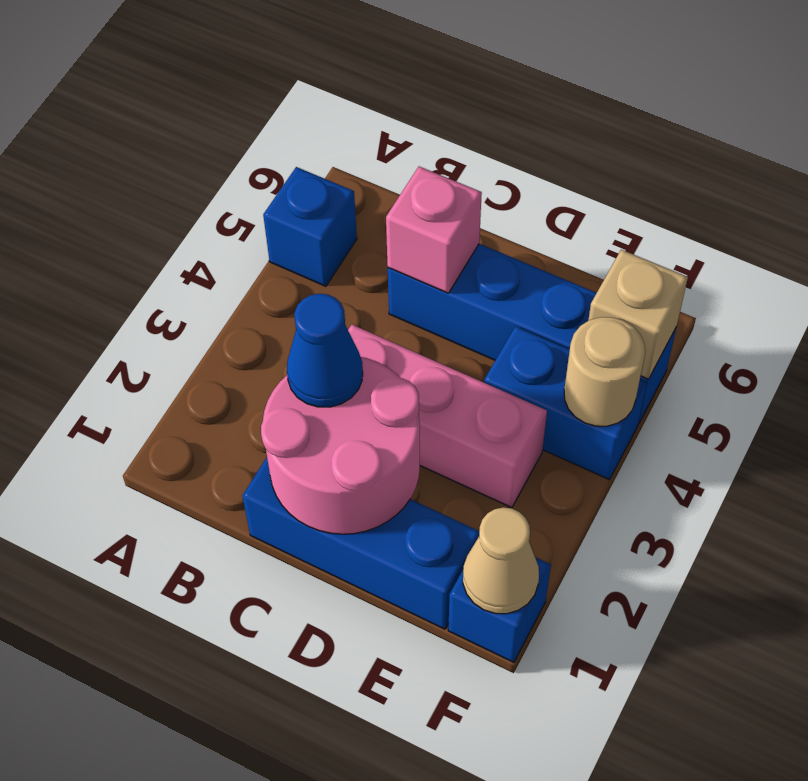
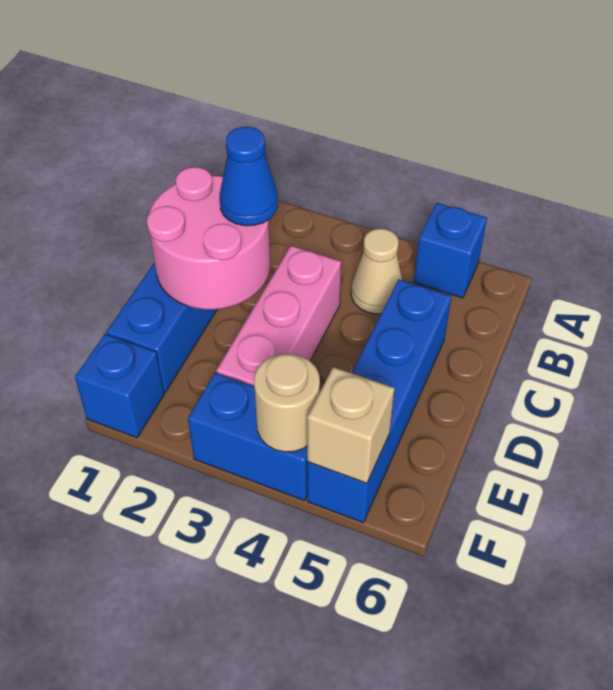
pink 1x1 brick [386,166,482,293] -> none
blue 1x2 brick [484,326,647,480] -> blue 1x2 brick turned to [188,373,307,500]
tan 1x1 cone [463,508,539,614] -> tan 1x1 cone moved to [351,229,402,314]

